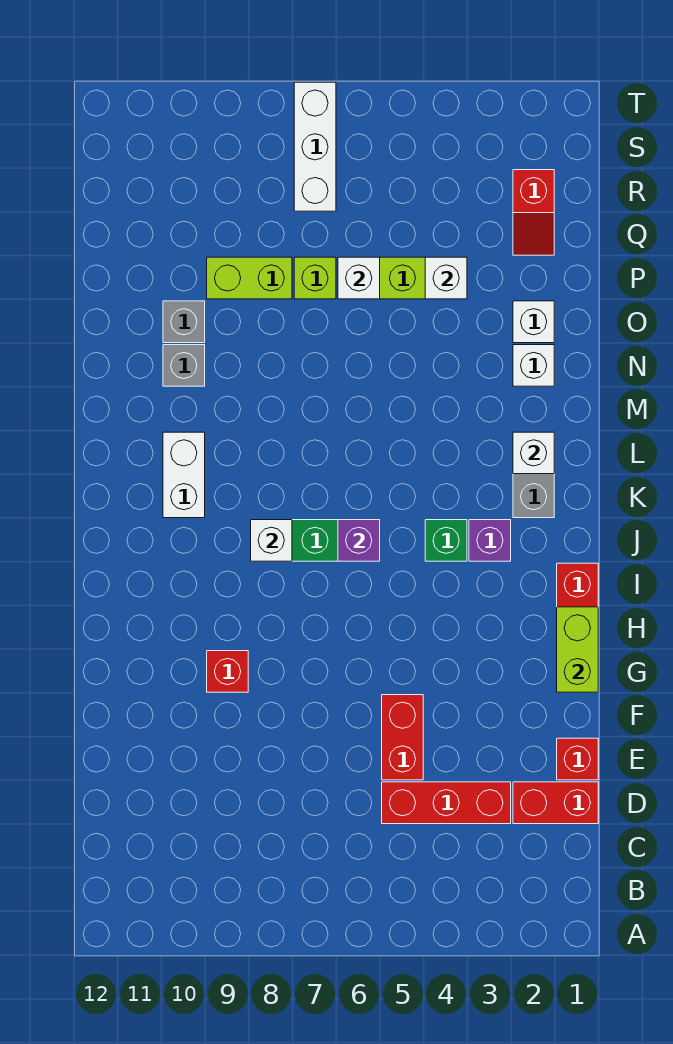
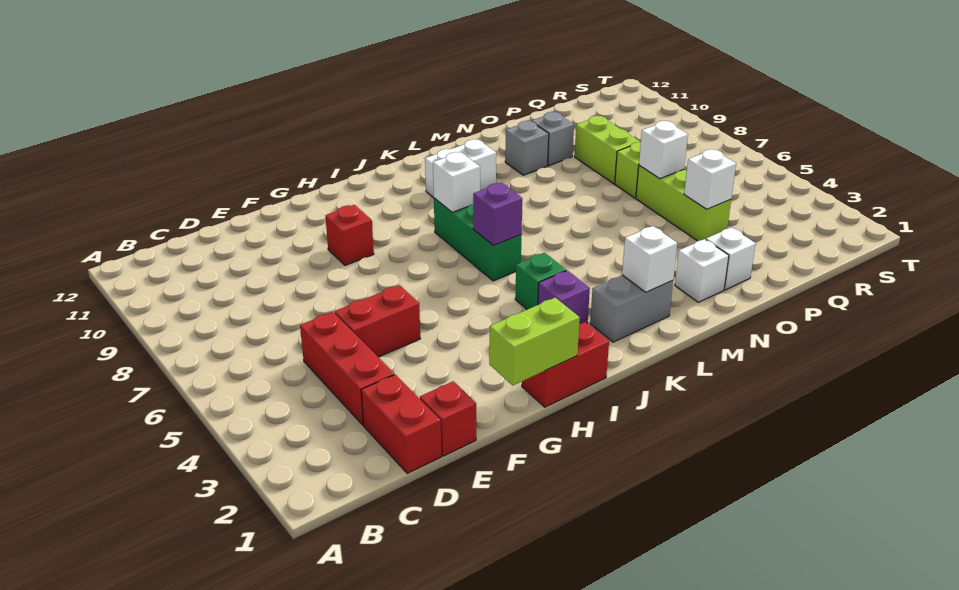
red 1x2 slope [513,170,554,255] -> none
white 1x3 brick [294,82,336,211] -> none

